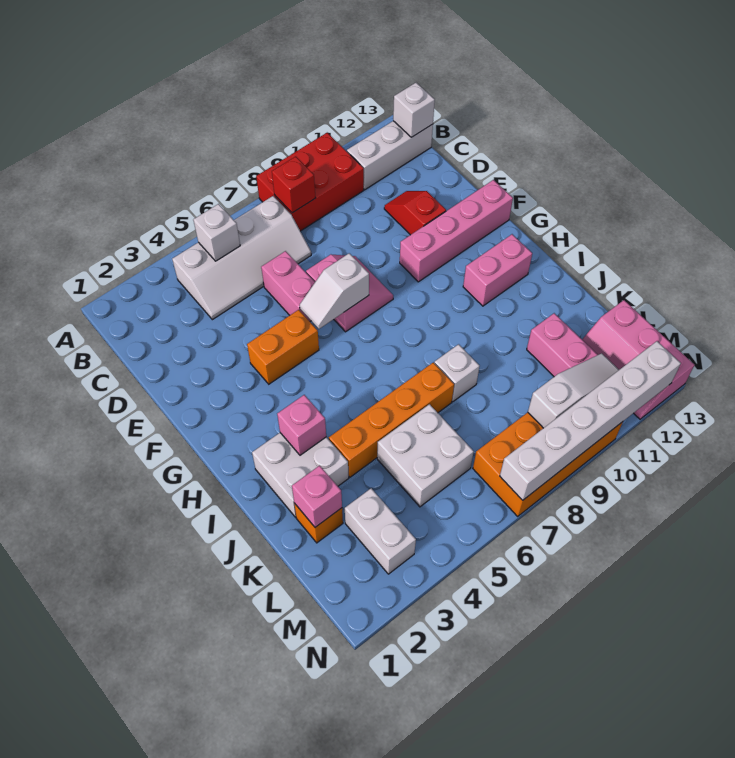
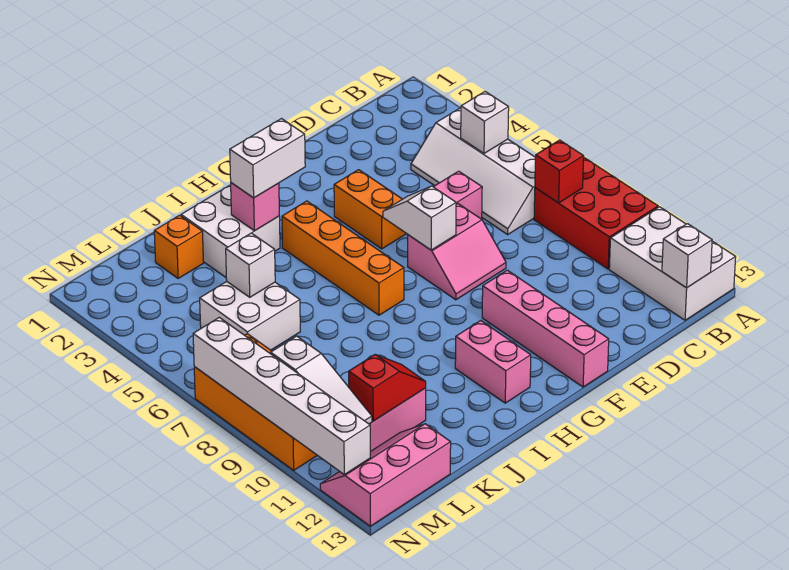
white 1x3 brick [347,121,433,190] -> white 2x3 brick [609,207,736,320]
red 1x2 slope [384,191,446,235] -> red 1x2 slope moved to [349,355,426,421]
orange 1x4 brick [329,362,454,477] -> orange 1x4 brick moved to [282,201,404,315]
white 1x1 brick [434,344,480,402] -> white 1x1 brick moved to [226,233,275,297]
pink 1x1 brick [292,466,342,527] -> none
white 1x2 brick [345,488,416,574] -> white 1x2 brick moved to [230,119,305,198]

